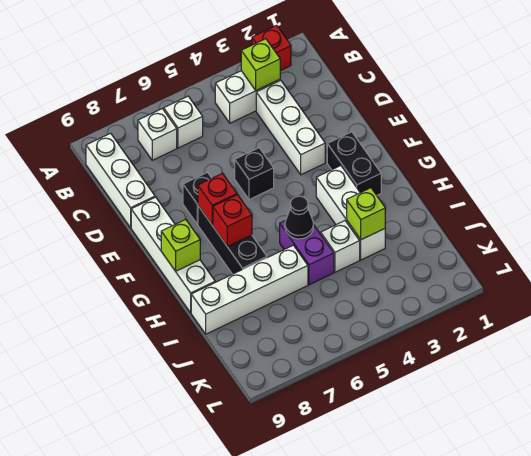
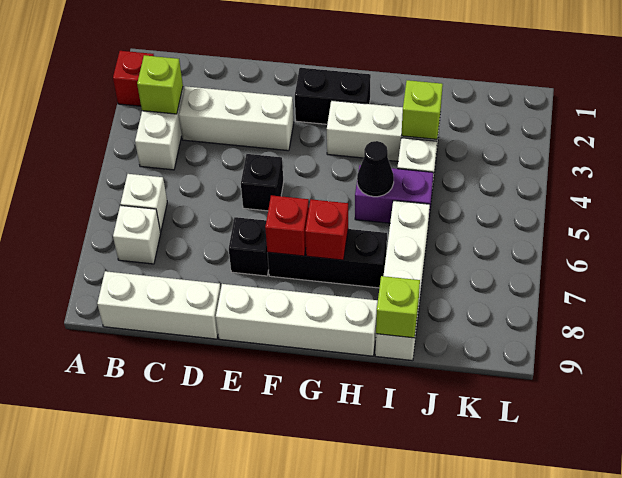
lime 1x1 brick [161,220,200,271] -> lime 1x1 brick moved to [376,276,420,338]

